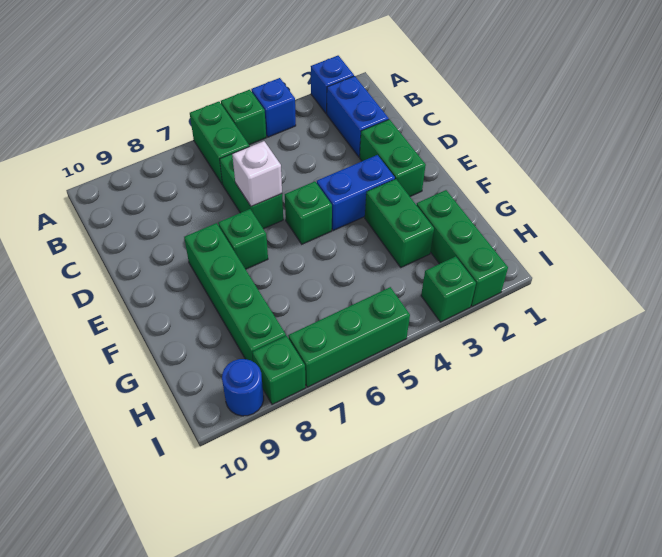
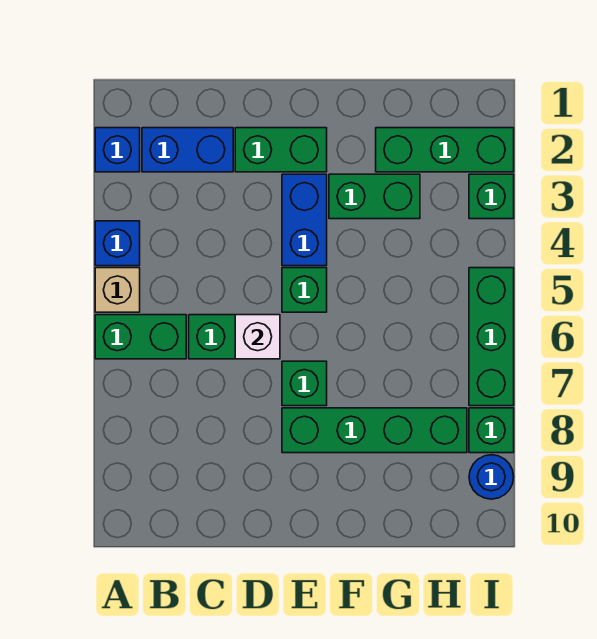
green 1x1 brick [221,90,266,145] -> tan 1x1 brick [95,268,140,312]

